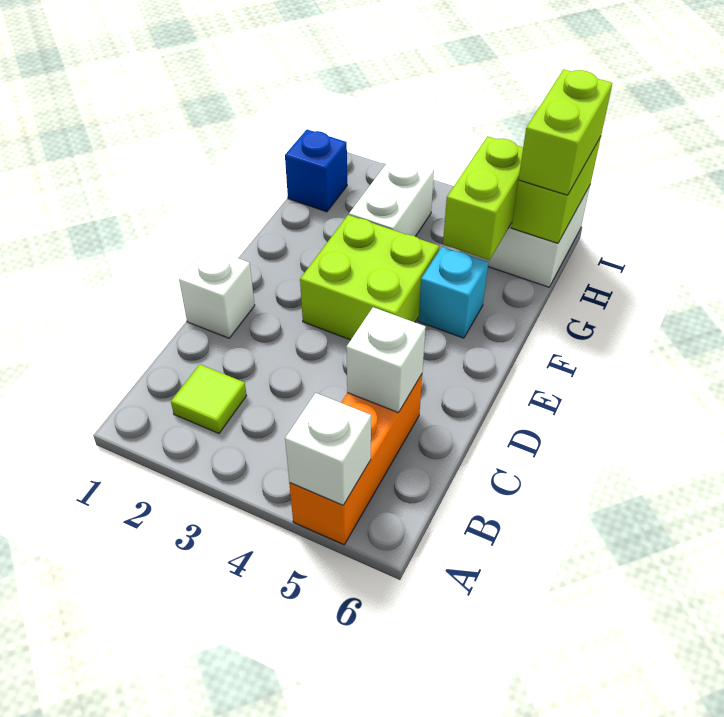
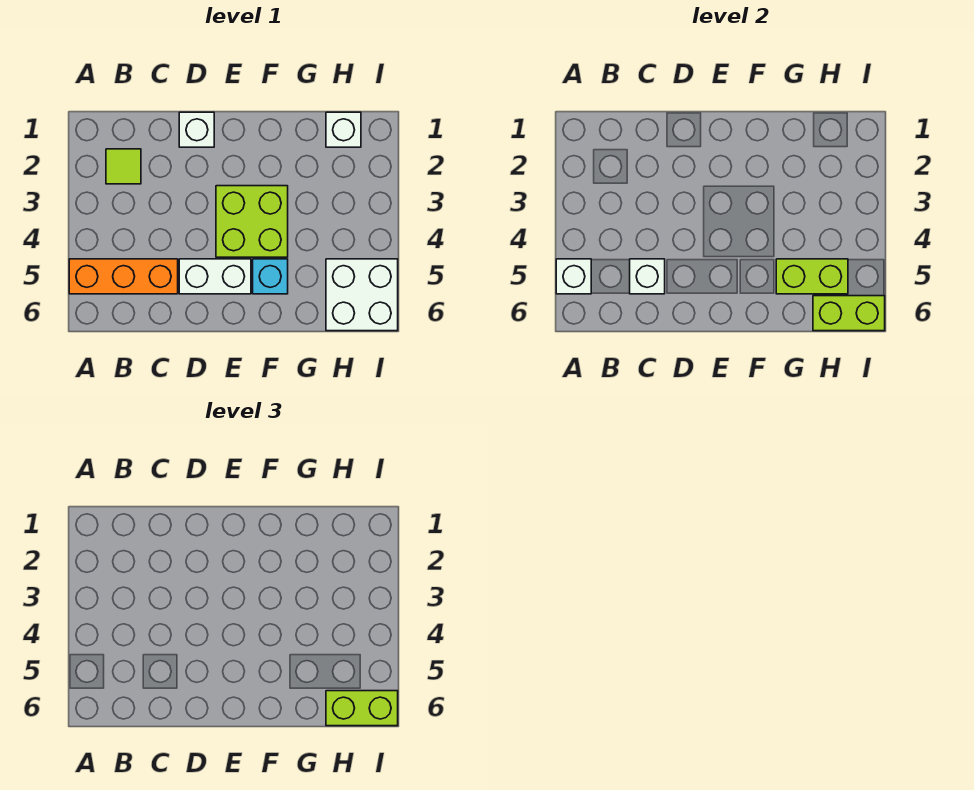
white 1x2 brick [349,156,434,236] -> white 1x2 brick moved to [179,259,251,294]
blue 1x1 brick [285,129,347,212] -> white 1x1 brick [326,112,361,147]

